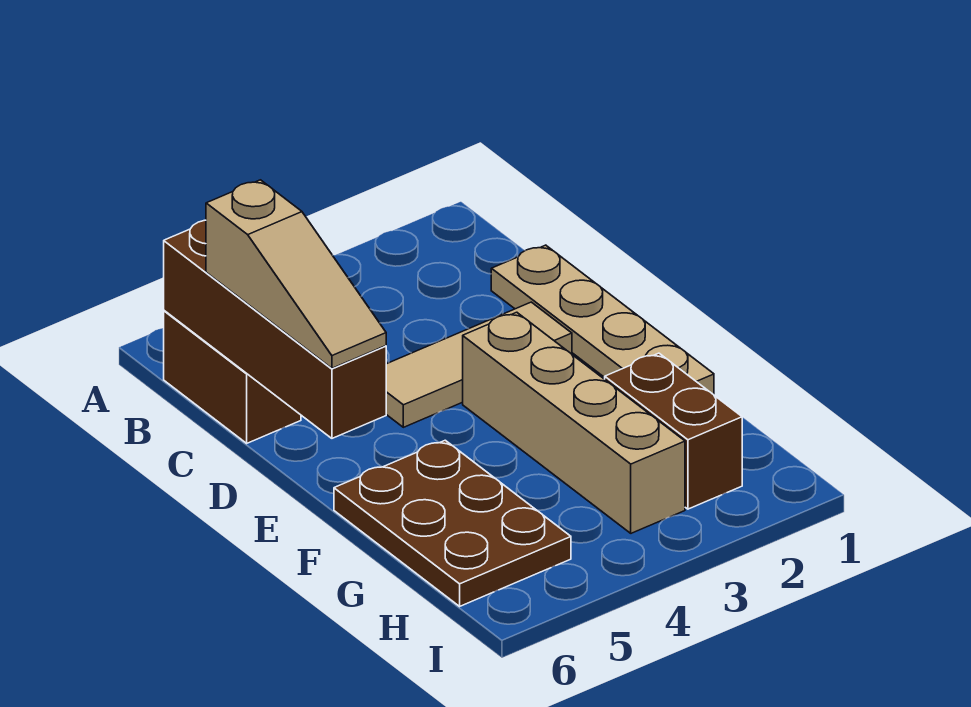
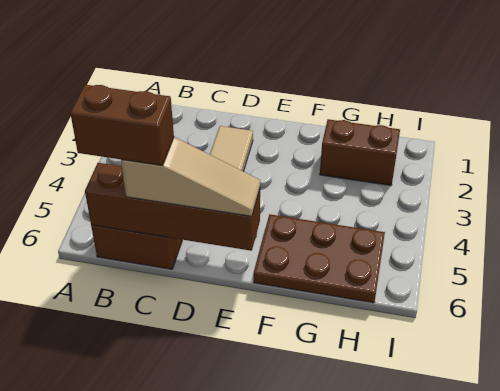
none -> brown 1x2 brick [70,85,174,165]
tan 1x4 plate [491,245,714,395] -> none
tan 1x4 brick [463,312,685,533] -> none

